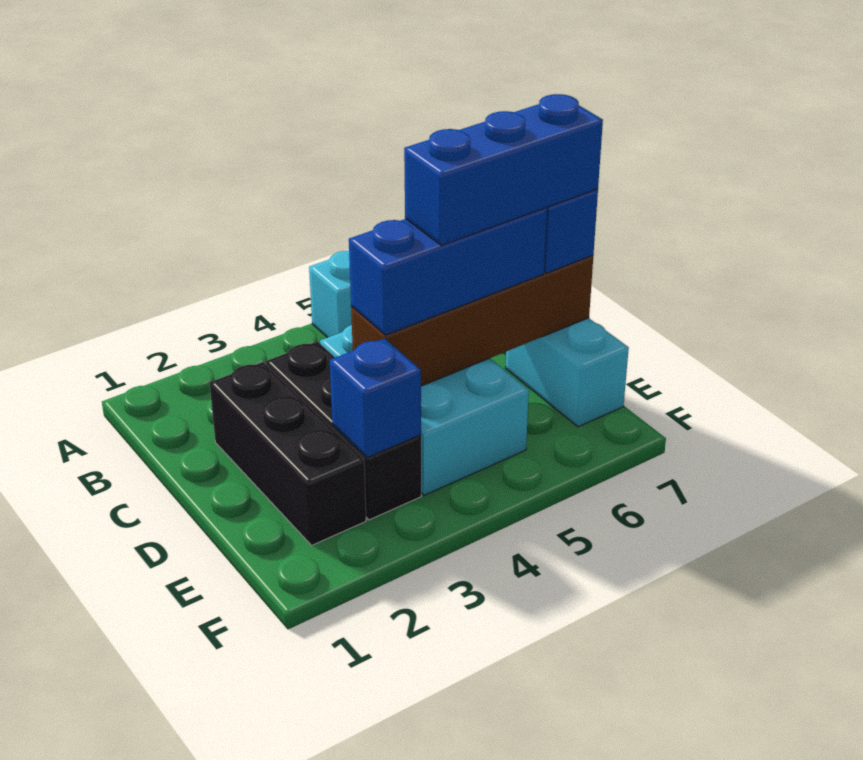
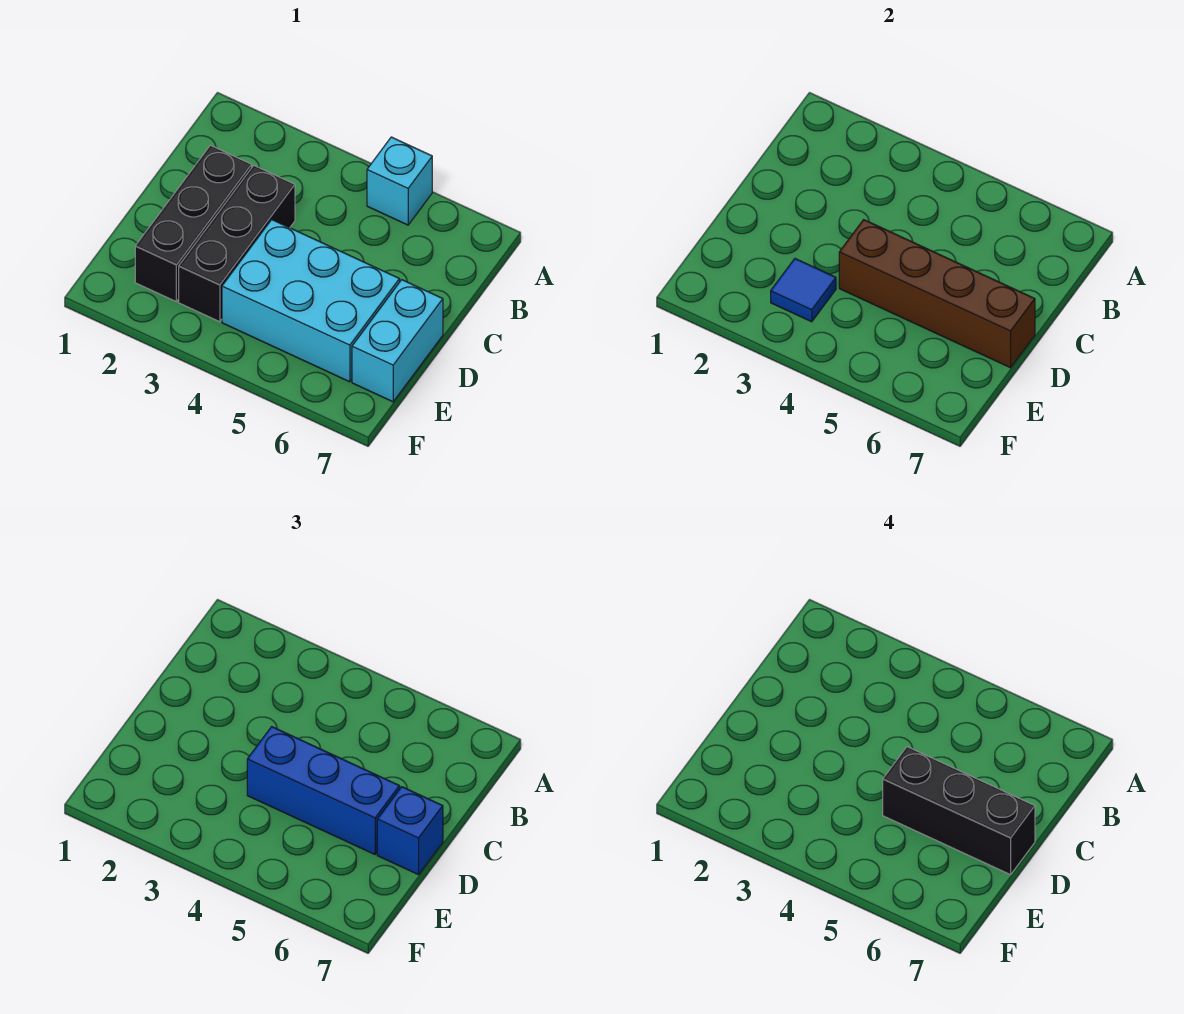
cyan 2x3 brick [320,325,529,495] -> cyan 2x3 brick turned to [222,220,400,382]
blue 1x3 brick [404,94,603,245] -> black 1x3 brick [883,747,1035,875]
blue 1x1 brick [330,339,421,458] -> blue 1x1 tile [771,259,836,322]

